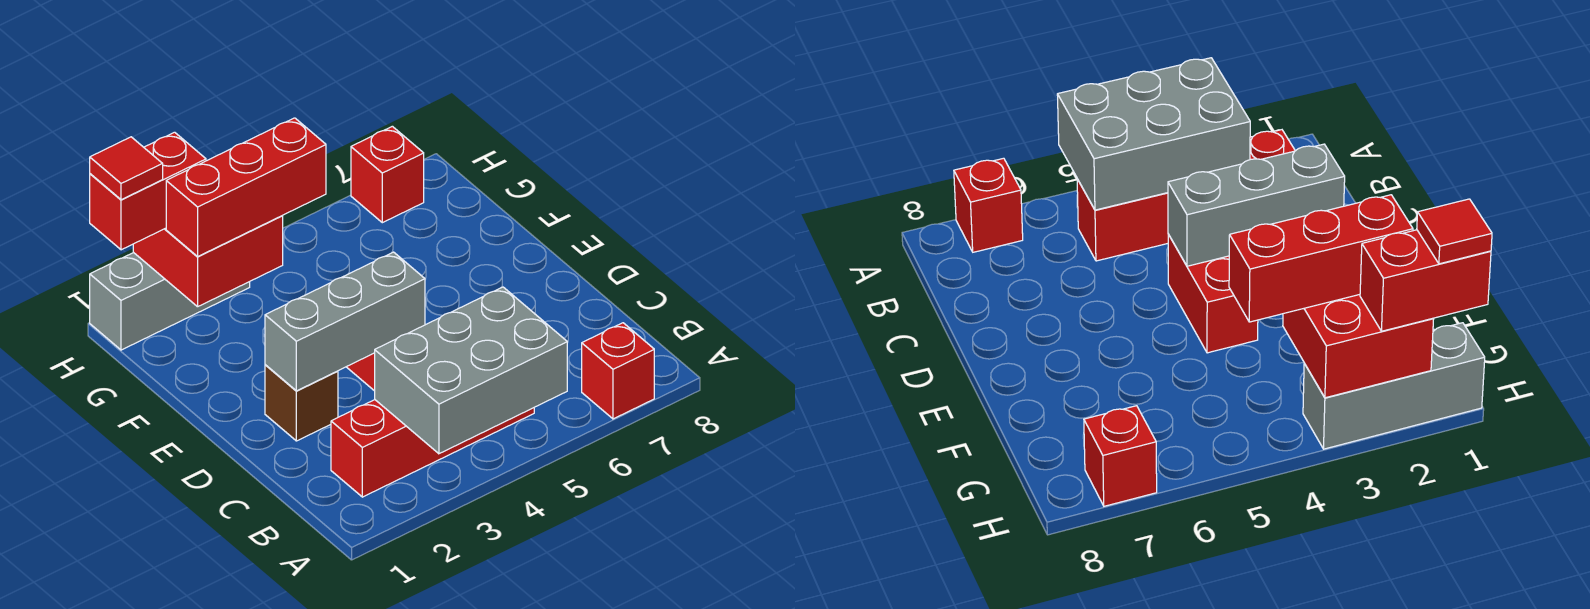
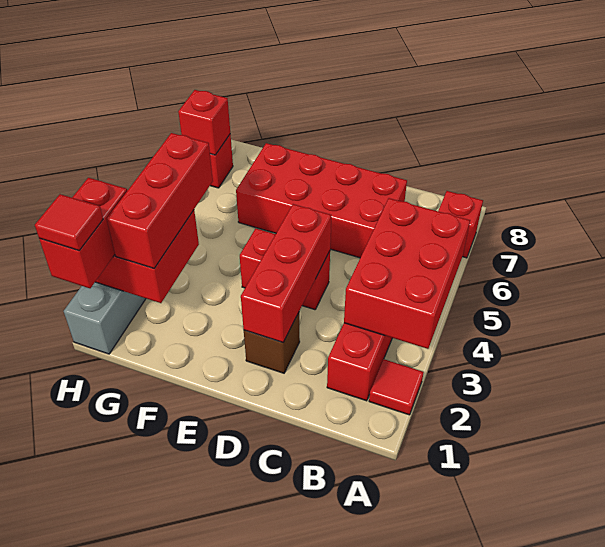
none -> red 1x1 tile [369,359,424,415]
grey 2x3 brick [375,287,567,454] -> red 2x3 brick [344,198,470,349]
none -> red 2x4 brick [236,143,407,258]
grey 1x3 brick [265,252,425,391] -> red 1x3 brick [241,204,331,342]
none -> red 1x1 brick [178,90,230,155]

